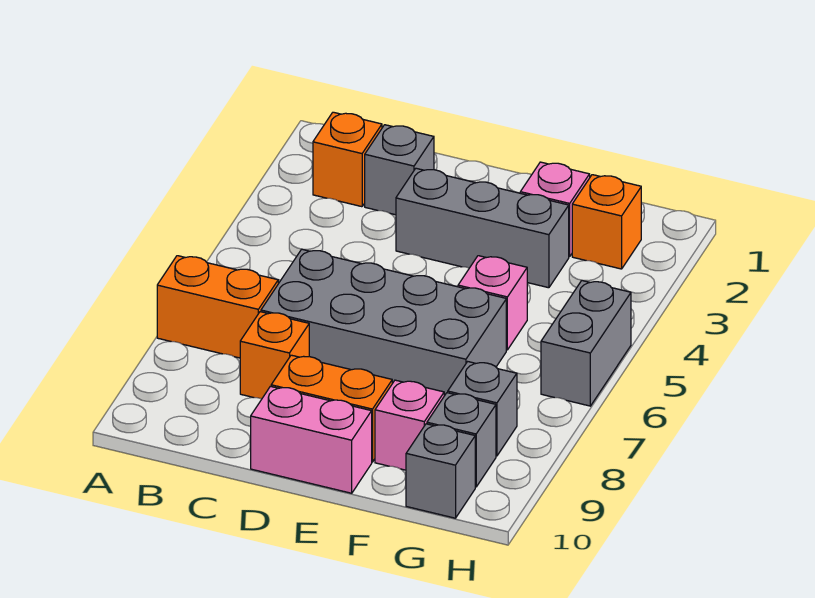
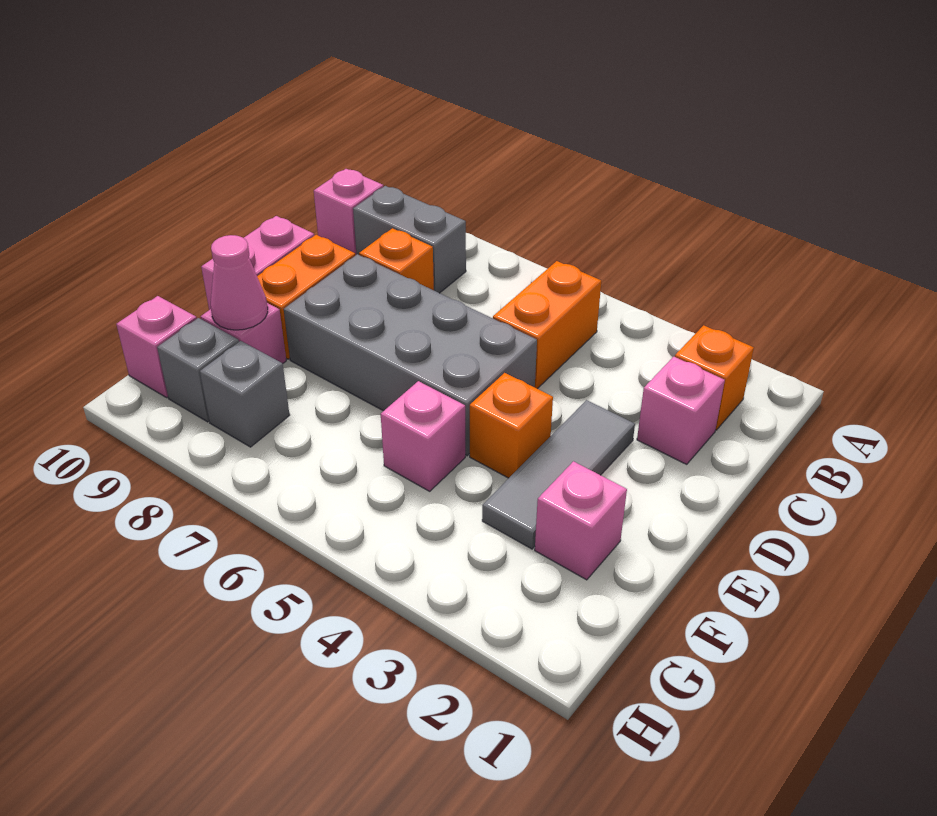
orange 1x2 brick [157,256,278,358] -> orange 1x2 brick moved to [493,261,601,389]
none -> pink 1x1 brick [314,169,383,255]
grey 1x1 brick [365,125,434,215] -> pink 1x1 brick [637,357,725,464]
grey 2x4 brick [261,249,506,396] -> grey 2x4 brick turned to [284,254,537,456]
grey 1x3 brick [396,168,569,288] -> grey 1x3 tile [482,400,635,549]
none -> pink 1x1 cone [211,235,268,330]
orange 1x1 brick [572,175,641,269] -> orange 1x1 brick moved to [470,373,553,478]
grey 1x1 brick [406,424,475,518] -> pink 1x1 brick [116,296,197,397]
grey 1x2 brick [541,281,631,406] -> grey 1x2 brick moved to [353,186,466,293]

